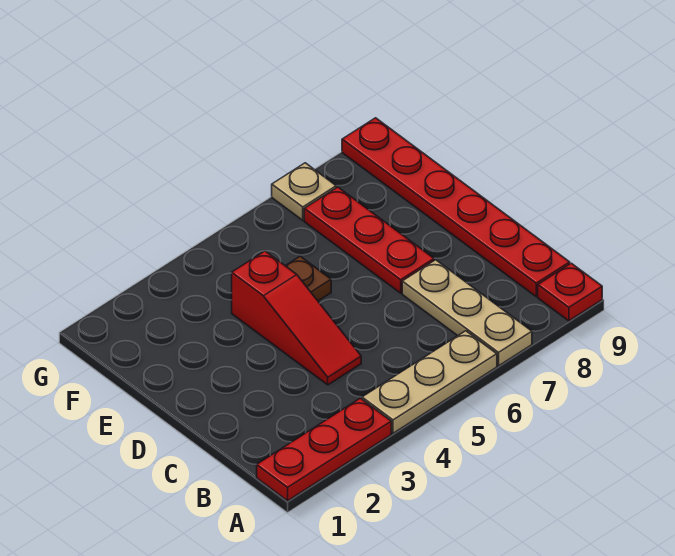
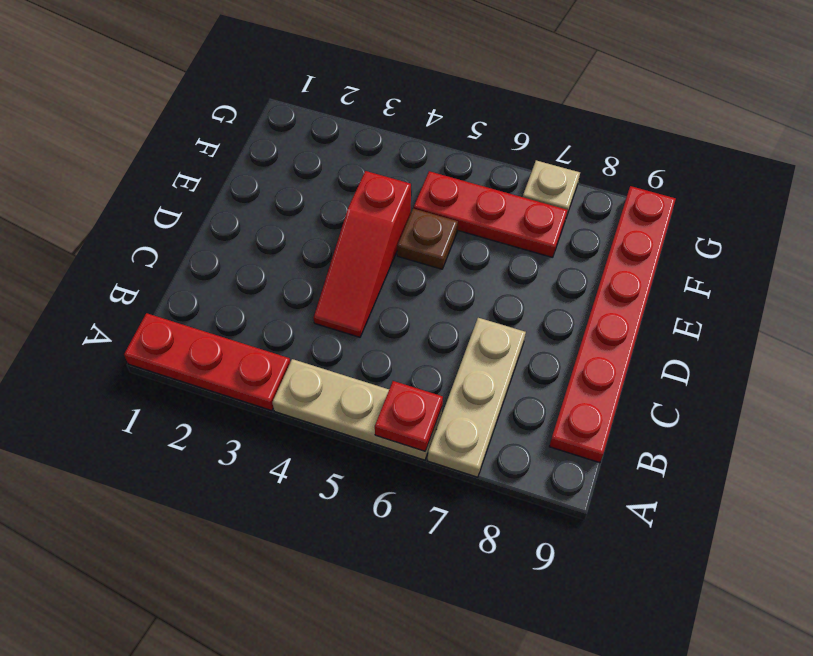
red 1x1 plate [538,263,602,321] -> red 1x1 plate moved to [375,381,443,451]
red 1x3 plate [304,187,434,293] -> red 1x3 plate turned to [414,171,567,257]

